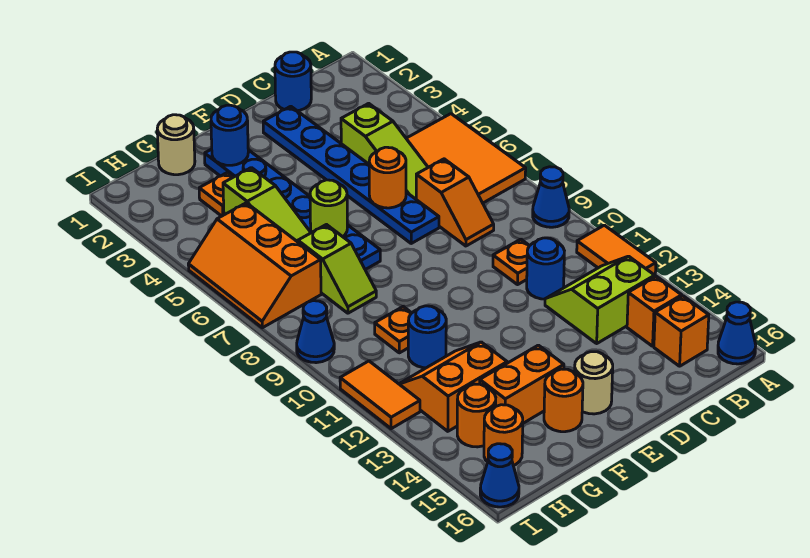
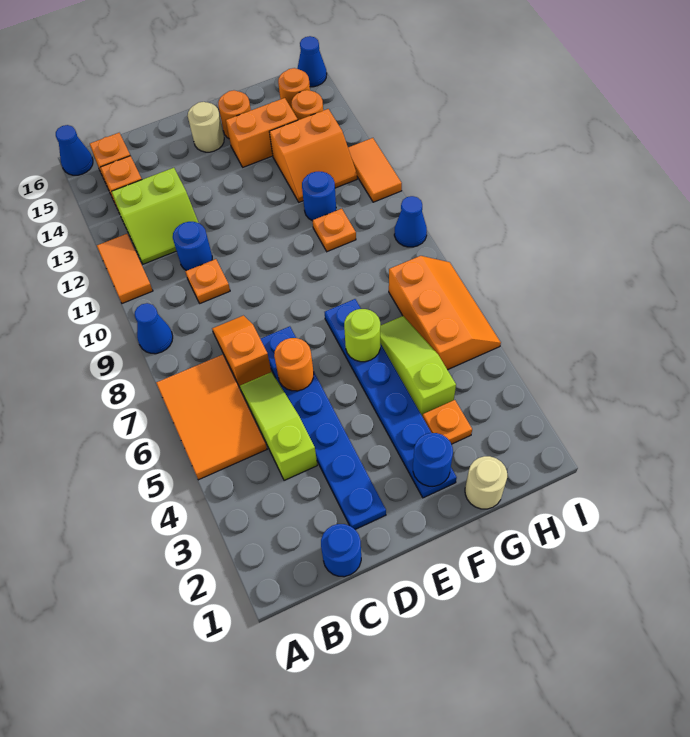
lime 1x2 slope [298,225,376,313] -> none

